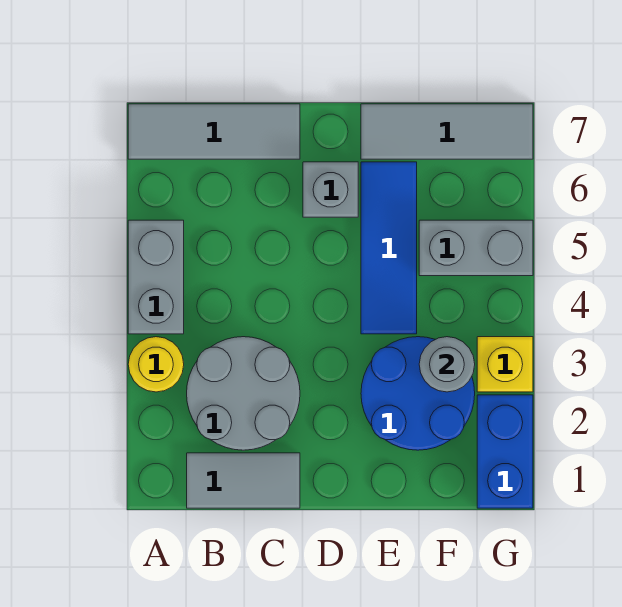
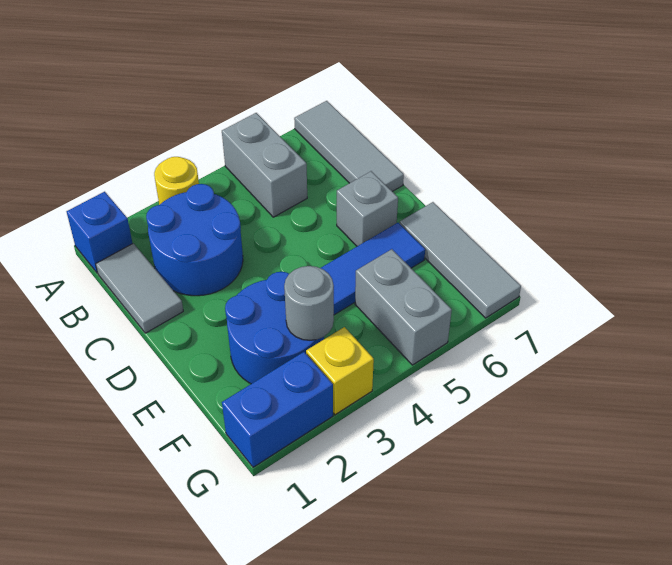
none -> blue 1x1 brick [66,192,133,273]
grey 1x2 brick [128,220,184,334] -> grey 1x2 brick turned to [222,113,307,217]
grey 2x2 round brick [187,337,300,450] -> blue 2x2 round brick [146,184,243,296]

